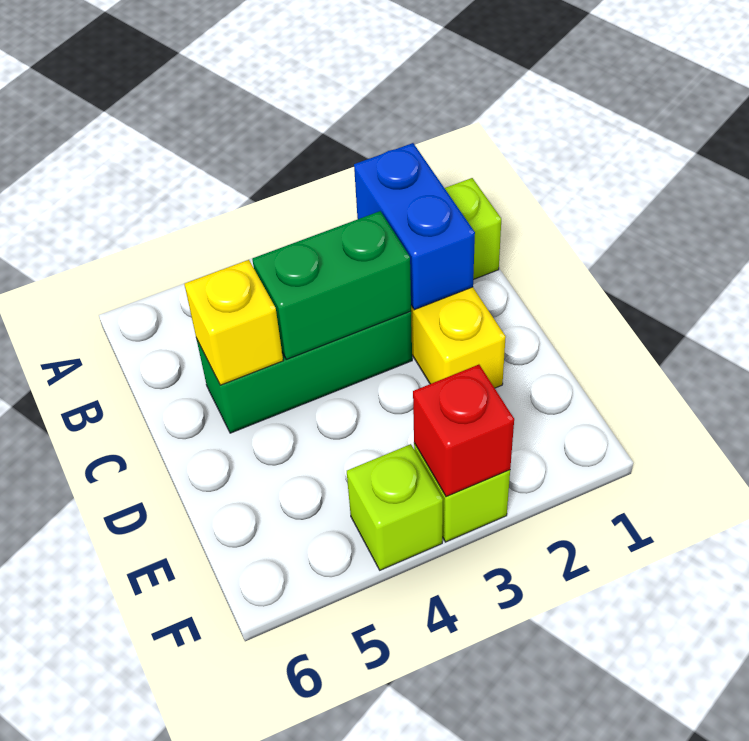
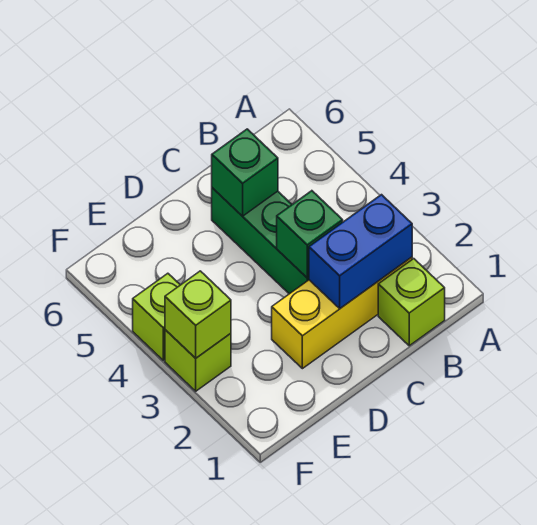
green 1x2 brick [252,211,411,359] -> green 1x1 brick [277,191,343,278]
yellow 1x1 brick [184,260,283,385] -> green 1x1 brick [212,129,278,216]
red 1x1 brick [413,365,514,497] -> lime 1x1 brick [165,271,231,358]

